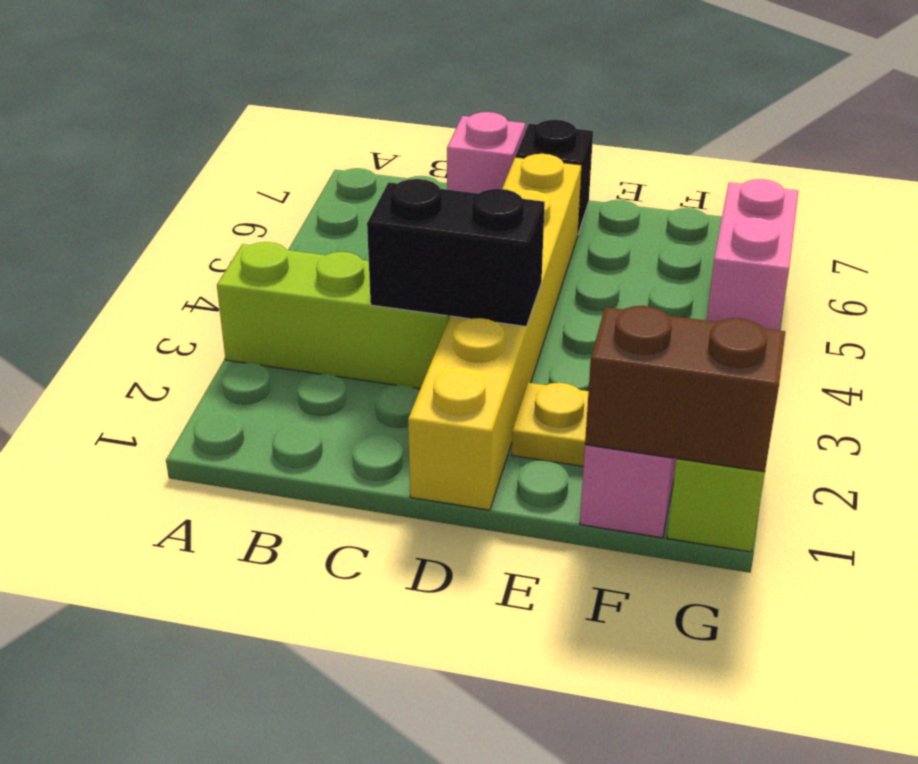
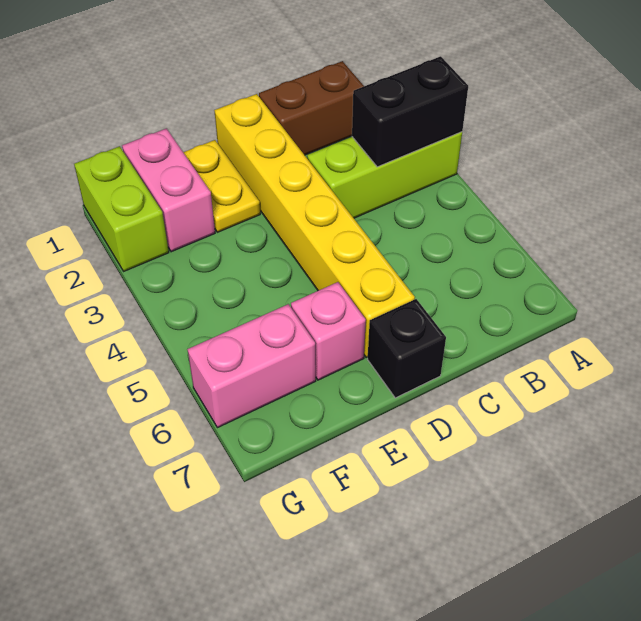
black 1x2 brick [367,179,545,327] -> black 1x2 brick moved to [352,56,468,167]
pink 1x1 brick [447,112,526,193] -> pink 1x1 brick moved to [291,282,366,380]
yellow 1x1 plate [512,383,589,467] -> yellow 1x2 plate [183,140,260,232]
brown 1x2 brick [585,306,785,472] -> brown 1x2 brick moved to [259,61,364,155]
pink 1x2 brick [707,179,798,330] -> pink 1x2 brick turned to [187,304,316,428]

